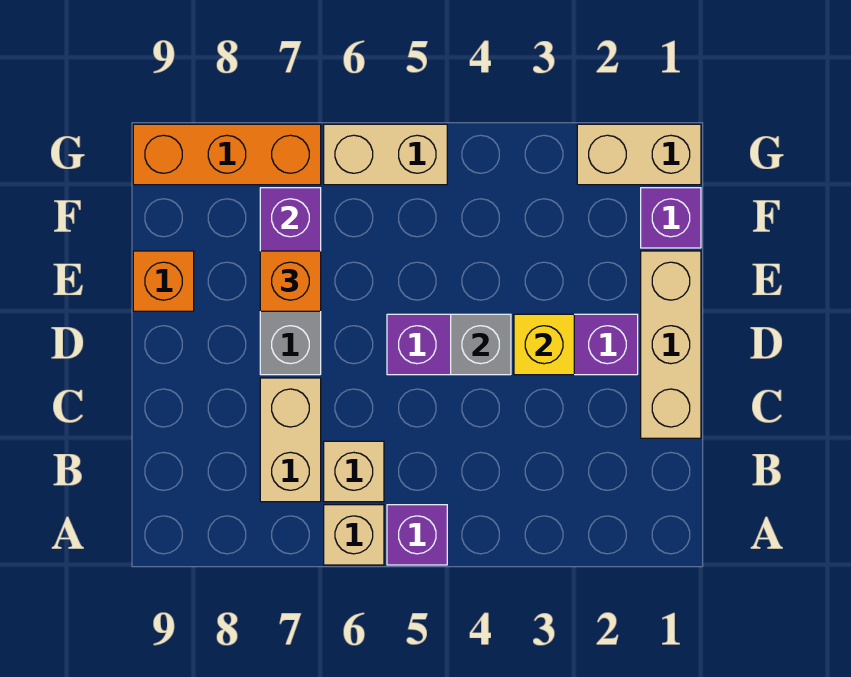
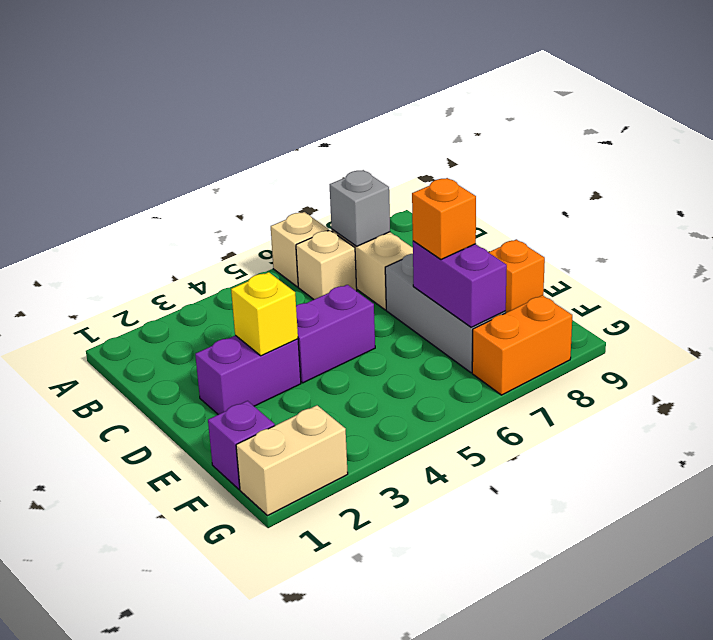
purple 1x1 brick [387,505,447,565] -> none
tan 1x3 brick [641,251,701,438] -> none
grey 1x1 brick [451,314,511,375] -> grey 1x1 brick moved to [330,170,390,246]
tan 1x2 brick [324,124,447,185] -> none
orange 1x3 brick [133,124,321,185] -> orange 1x2 brick [472,295,572,395]

